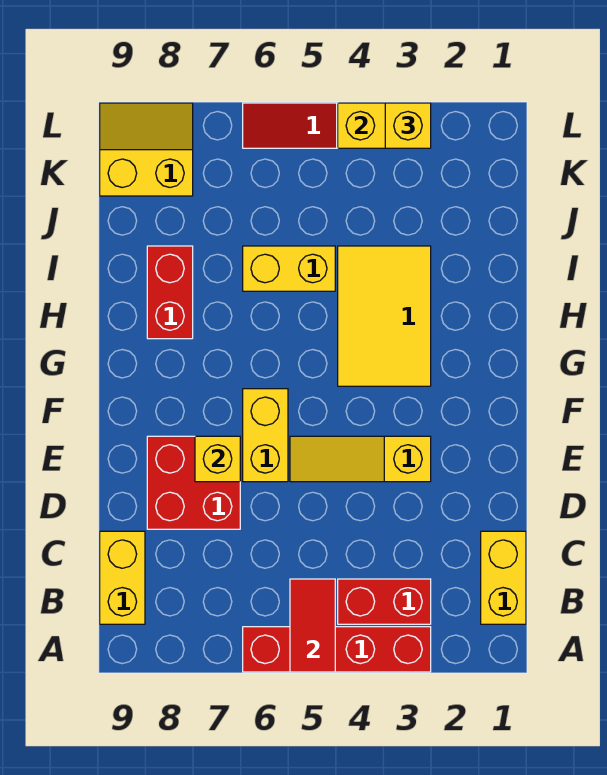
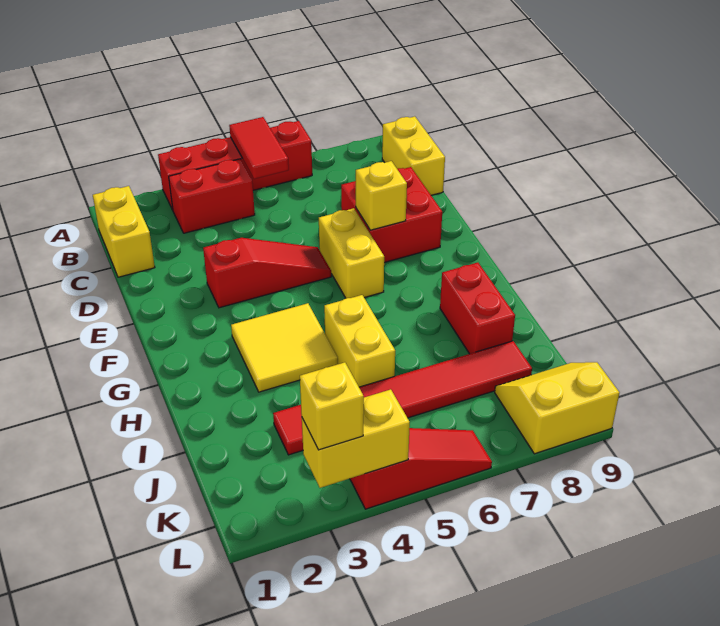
yellow 1x3 slope [290,436,431,482] -> red 1x3 slope [203,238,331,308]
yellow 2x3 tile [338,246,431,386] -> yellow 2x2 tile [231,303,338,392]
yellow 1x2 brick [243,246,335,291] -> yellow 1x2 brick turned to [324,295,395,387]
none -> red 1x6 tile [273,341,532,455]
yellow 2x2 slope [100,103,193,196] -> yellow 2x2 slope turned to [495,362,619,454]

